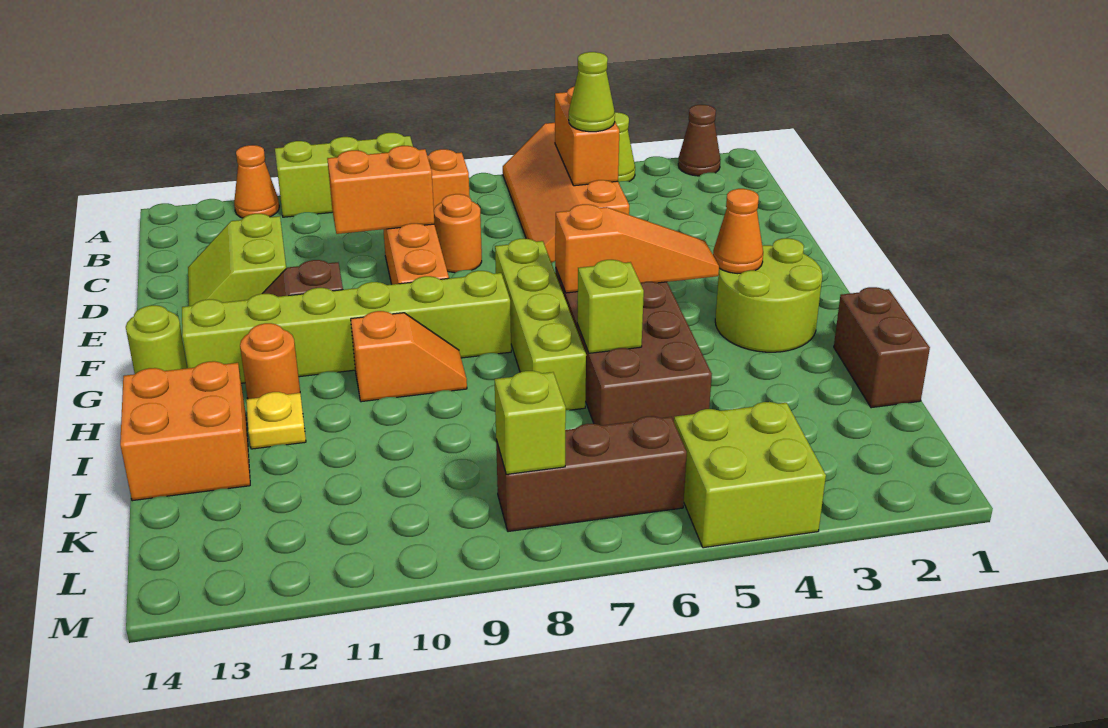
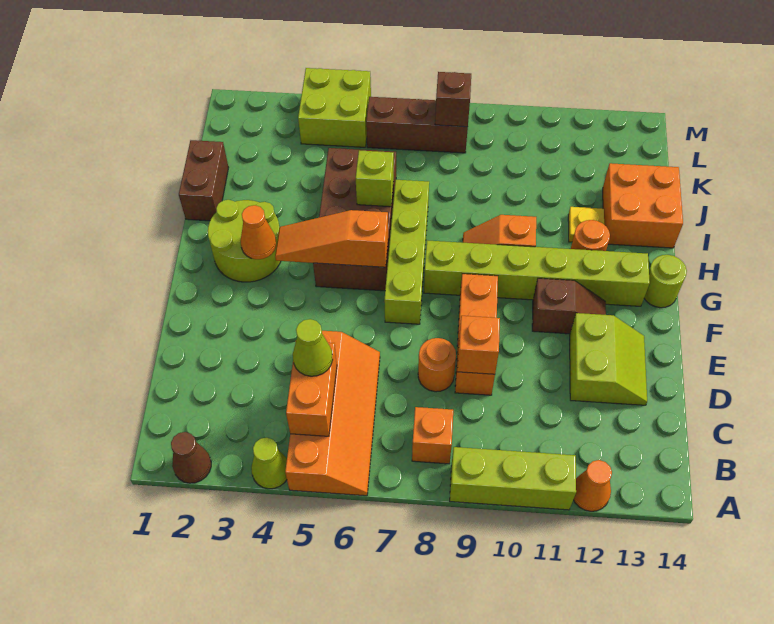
orange 1x2 brick [327,146,434,234] -> orange 1x1 brick [457,316,500,374]
lime 1x1 brick [495,371,566,474] -> brown 1x1 brick [435,72,471,127]

